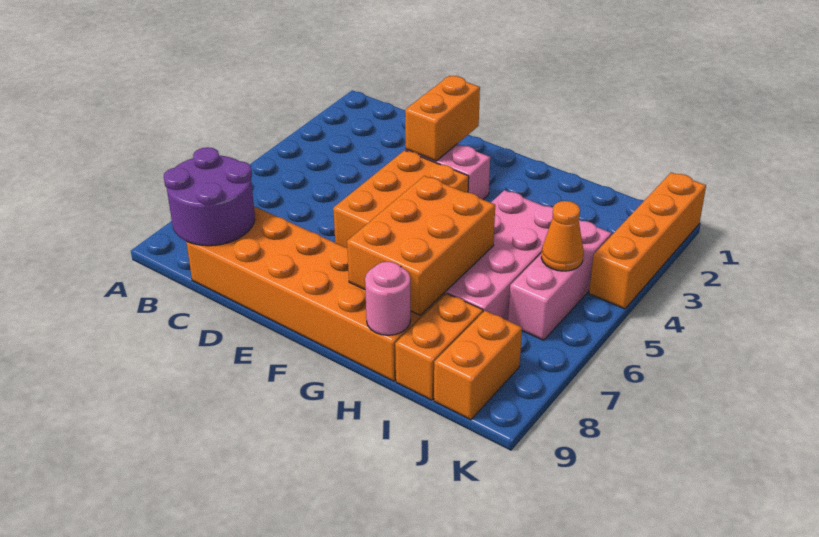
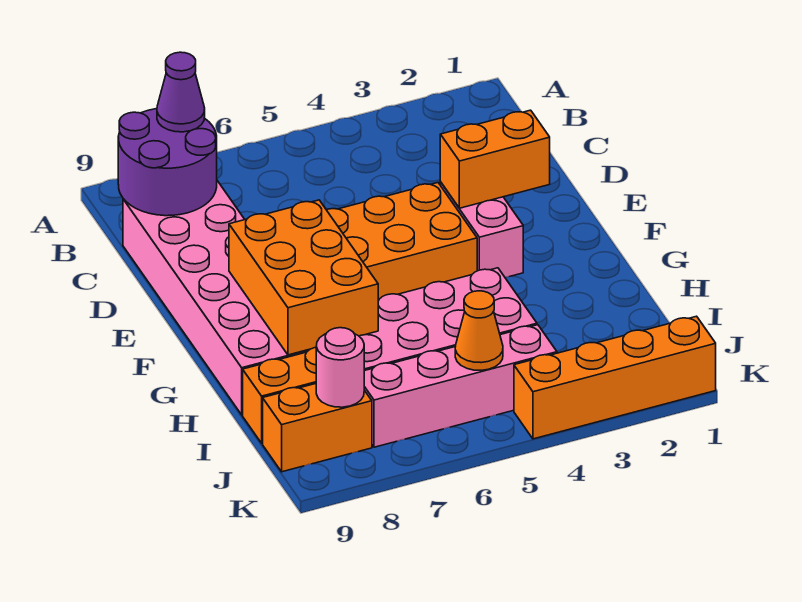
none -> purple 1x1 cone [157,52,205,132]
orange 2x6 brick [187,206,445,381] -> pink 2x6 brick [123,181,310,415]
orange 2x3 brick [347,176,495,315] -> orange 2x3 brick turned to [229,200,378,355]
pink 1x1 round brick [365,262,411,335] -> pink 1x1 round brick moved to [316,328,364,407]
pink 1x3 brick [508,220,611,340] -> pink 1x4 brick [364,325,557,447]

